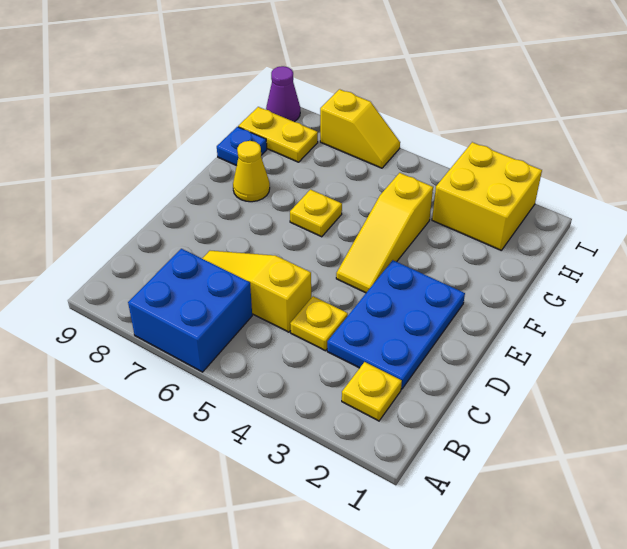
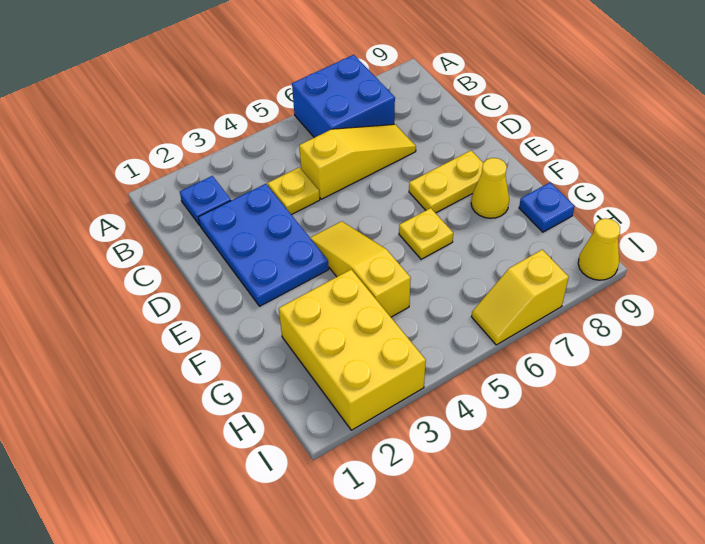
yellow 1x1 plate [342,362,402,421] -> blue 1x1 plate [180,176,231,225]
yellow 2x2 brick [432,142,542,251] -> yellow 2x3 brick [279,270,426,430]
yellow 1x2 plate [238,107,318,162] -> yellow 1x2 plate moved to [409,151,483,213]
purple 1x1 cone [266,66,300,122] -> yellow 1x1 cone [578,218,620,280]

